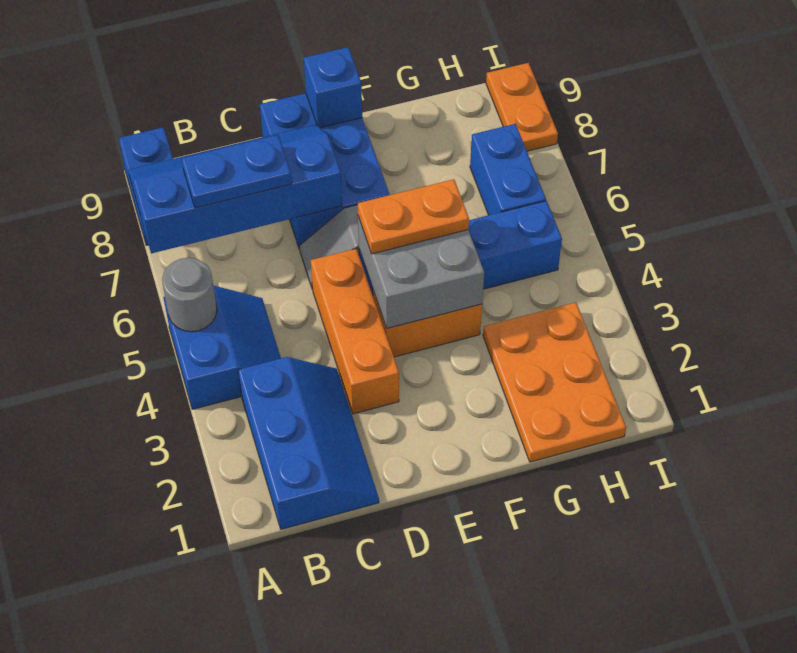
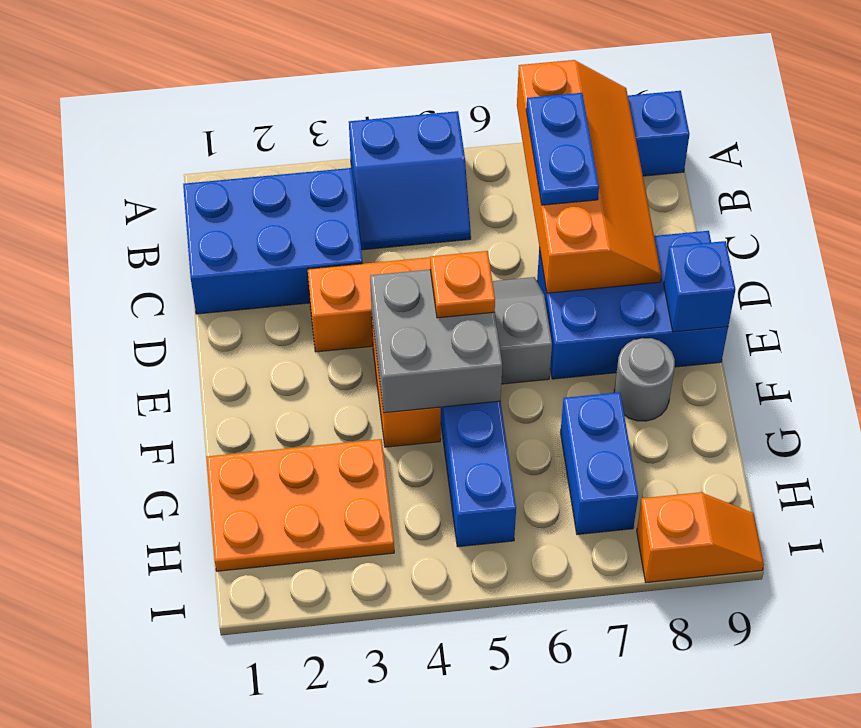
grey 1x1 round brick [162,258,217,332] -> grey 1x1 round brick moved to [614,338,675,421]
blue 2x4 slope [128,125,342,253] -> orange 2x4 slope [517,60,661,293]
blue 2x3 slope [238,357,379,529] -> blue 2x3 brick [183,168,363,314]
orange 1x2 plate [358,179,469,254] -> orange 1x1 plate [430,251,495,318]
blue 1x2 brick [470,124,546,215] -> blue 1x2 brick turned to [561,392,638,534]
orange 1x2 plate [486,63,558,151] -> orange 1x2 slope [637,492,764,583]

